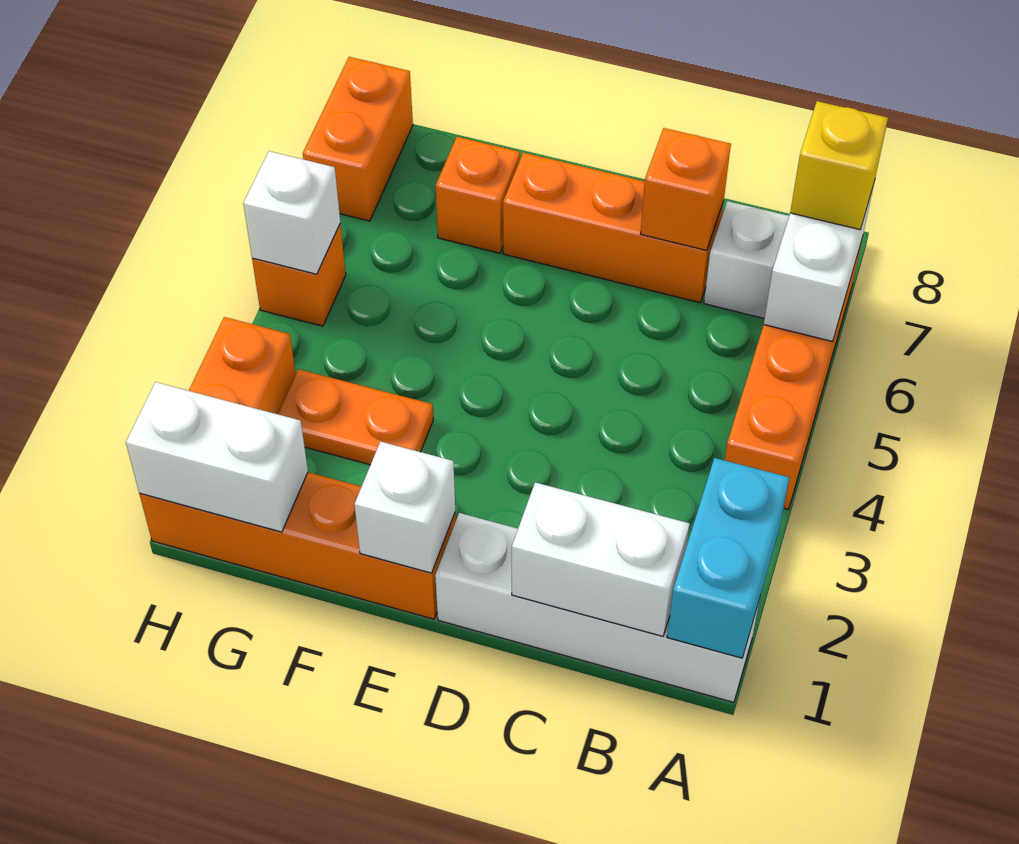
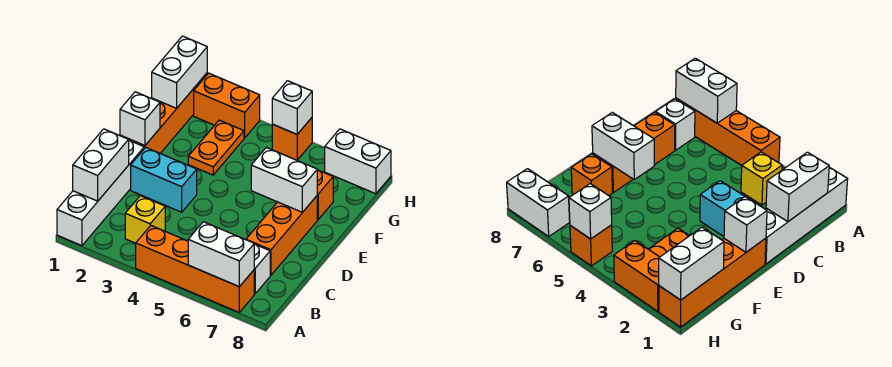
cyan 1x2 brick [667,458,790,658] -> cyan 1x2 brick moved to [131,147,197,212]
yellow 1x1 brick [790,101,888,229] -> yellow 1x1 brick moved to [125,196,165,243]
orange 1x1 brick [641,128,731,250] -> none
none -> white 1x2 brick [251,148,317,212]
orange 1x2 brick [303,57,413,221] -> white 1x2 brick [325,129,391,194]

